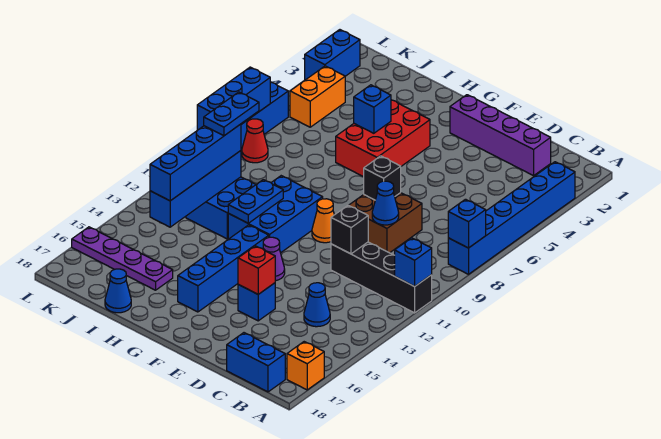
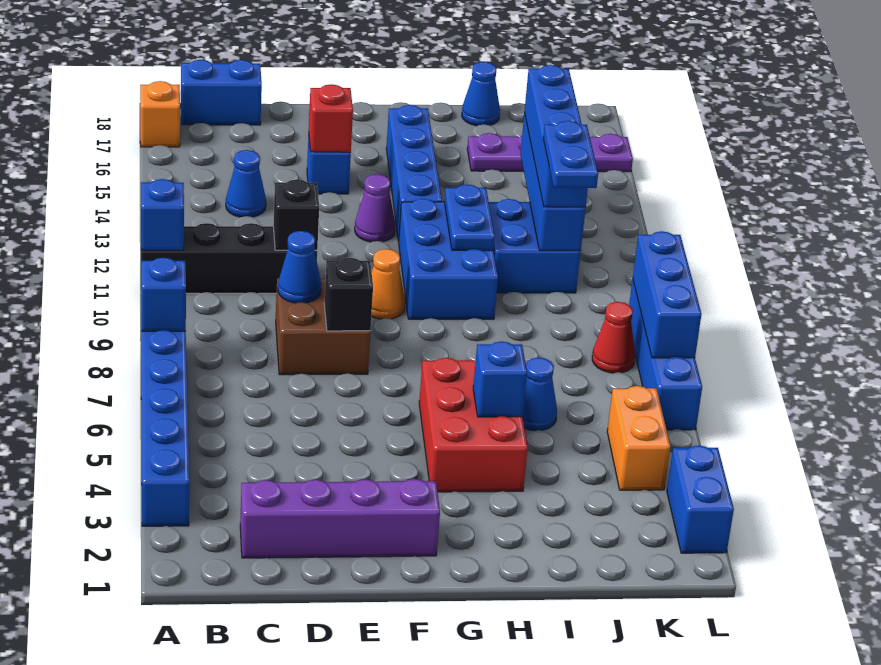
none -> blue 1x1 cone [523,357,557,431]

